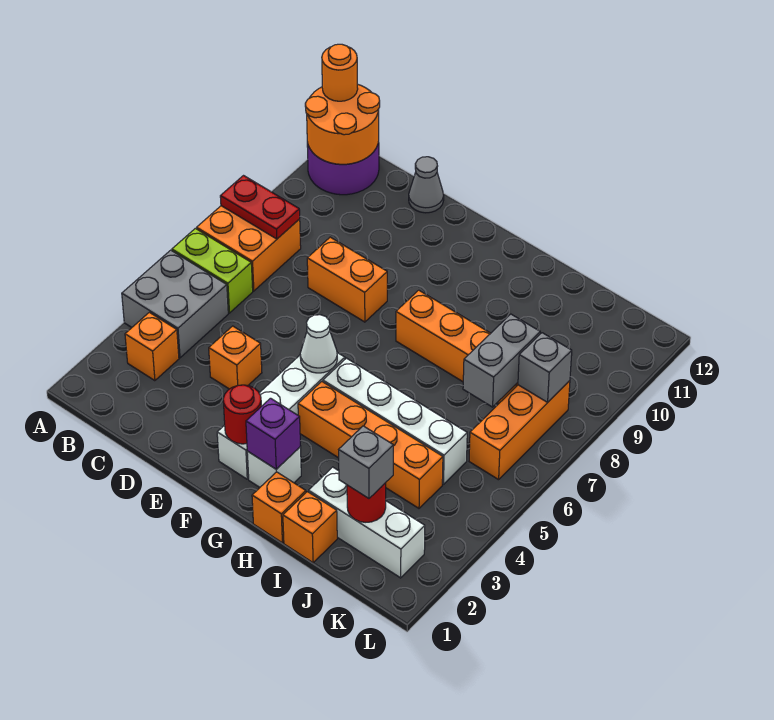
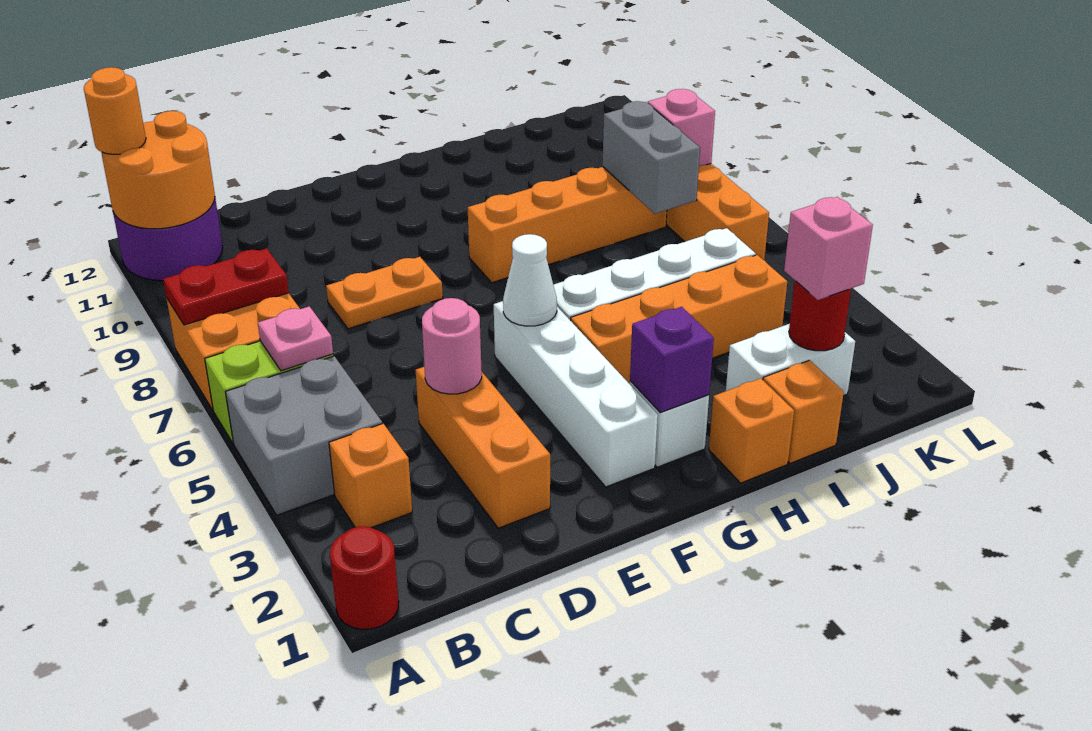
none -> pink 1x1 plate [258,306,333,371]
orange 1x1 brick [209,326,262,389] -> orange 1x3 brick [416,367,550,528]
none -> pink 1x1 round brick [422,298,482,394]
orange 1x2 brick [307,237,387,322] -> orange 1x2 plate [326,257,443,329]
grey 1x1 cone [409,157,444,213] -> none
red 1x1 round brick [223,385,261,444] -> red 1x1 round brick moved to [330,526,399,629]
white 1x3 brick [309,467,425,578] -> white 1x2 brick [726,324,855,396]
grey 1x1 brick [339,426,393,498] -> pink 1x1 brick [784,197,873,300]
grey 1x1 brick [518,333,572,402] -> pink 1x1 brick [648,89,715,166]

